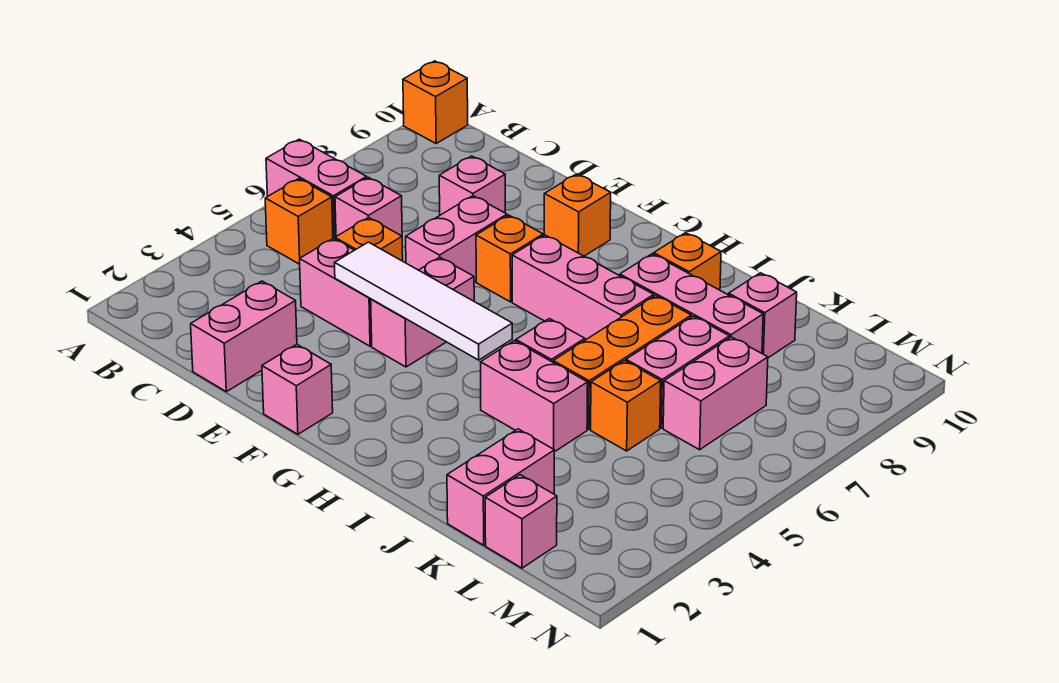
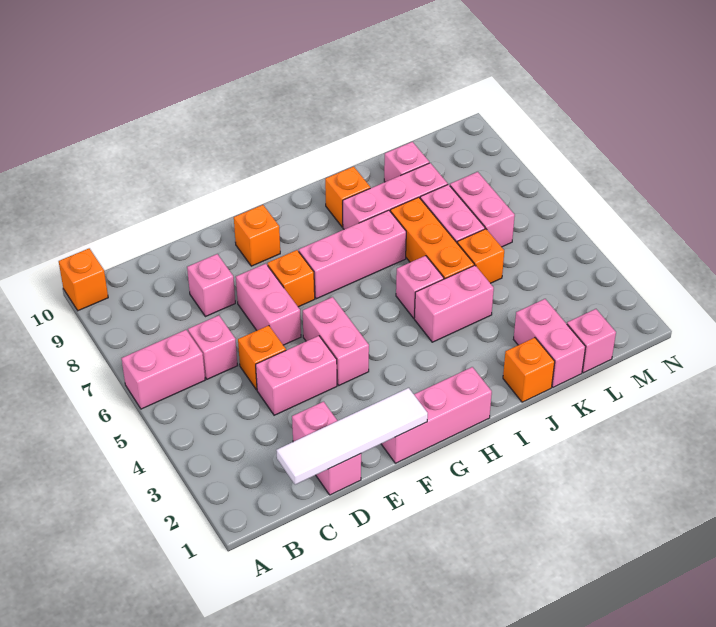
orange 1x1 brick [265,179,333,264] -> orange 1x1 brick moved to [503,338,555,402]
white 1x4 tile [335,242,512,360] -> white 1x4 tile moved to [276,388,428,485]
pink 1x1 brick [262,344,333,434] -> pink 1x3 brick [381,367,492,463]

